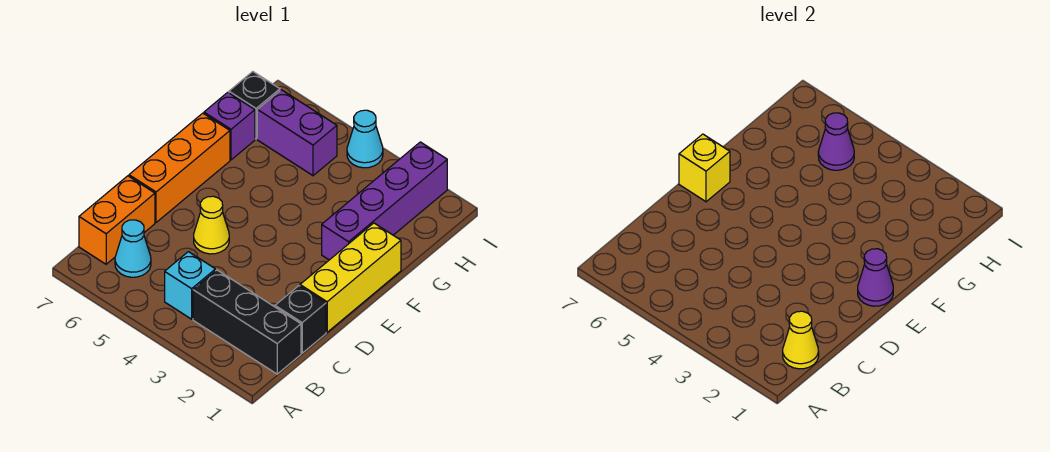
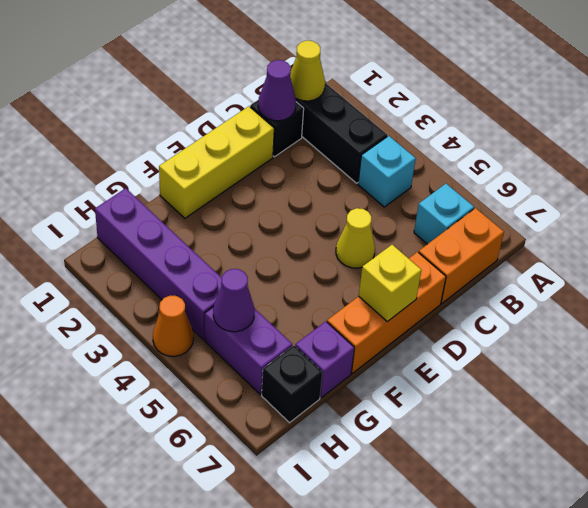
cyan 1x1 cone [115,220,151,277] -> cyan 1x1 brick [414,184,474,244]
purple 1x1 cone [858,249,893,306] -> purple 1x1 cone moved to [258,60,296,121]
purple 1x4 brick [322,142,447,260] -> purple 1x4 brick turned to [95,188,222,339]
cyan 1x1 cone [347,110,383,168] -> orange 1x1 cone [153,296,193,356]

